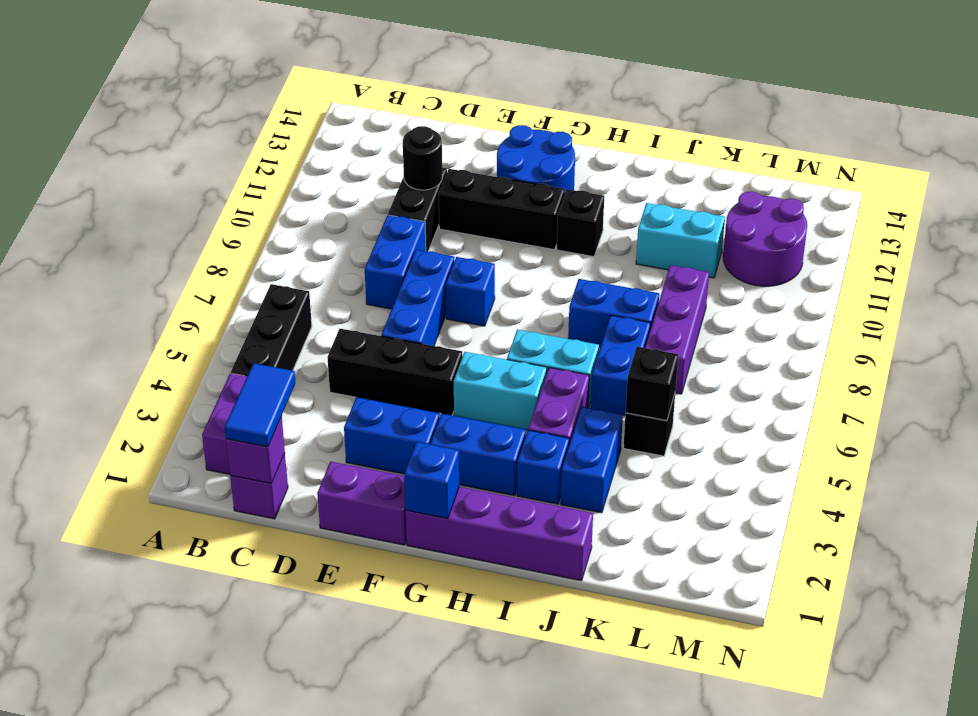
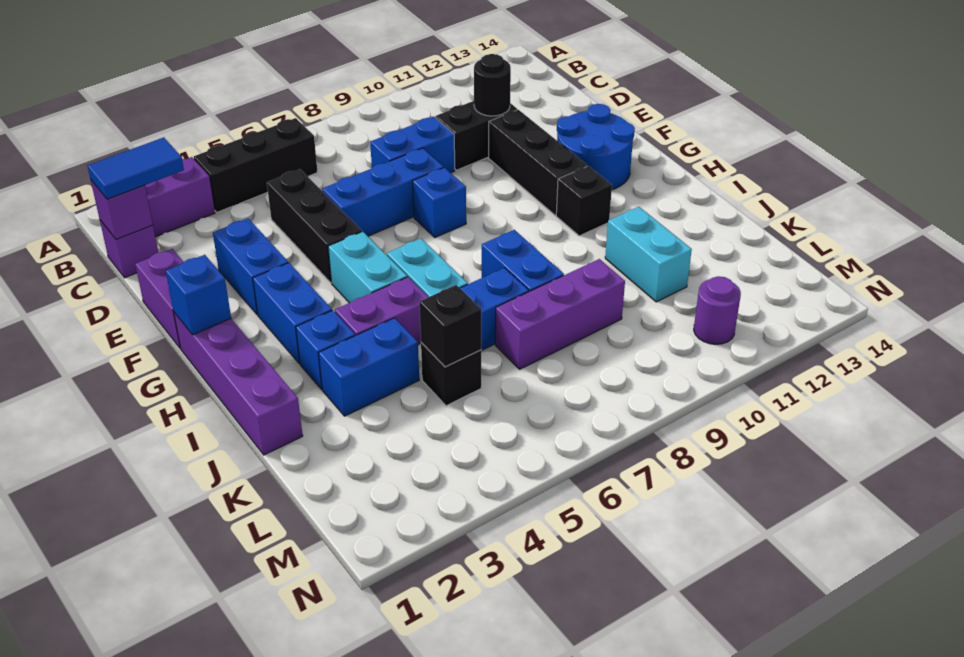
purple 2x2 round brick [723,192,807,286] -> purple 1x1 round brick [694,276,741,344]

